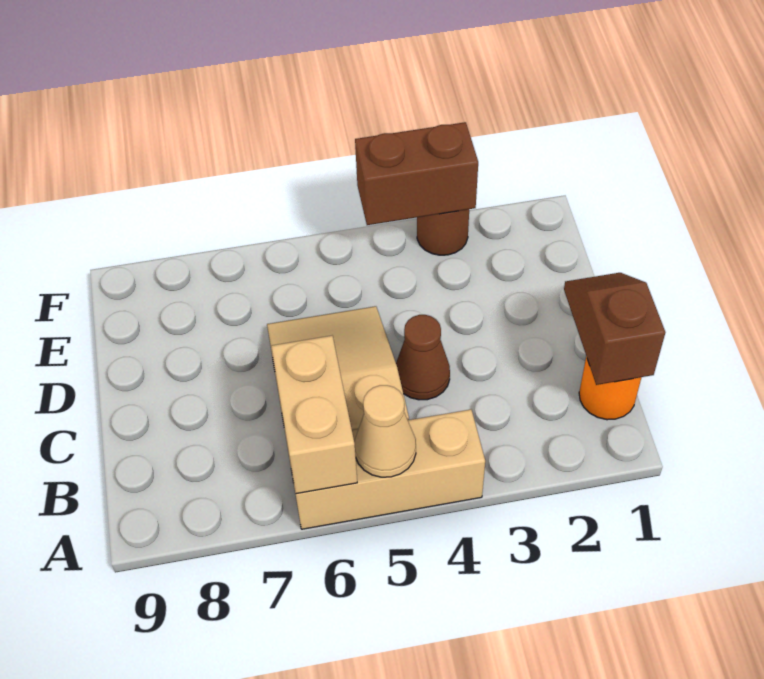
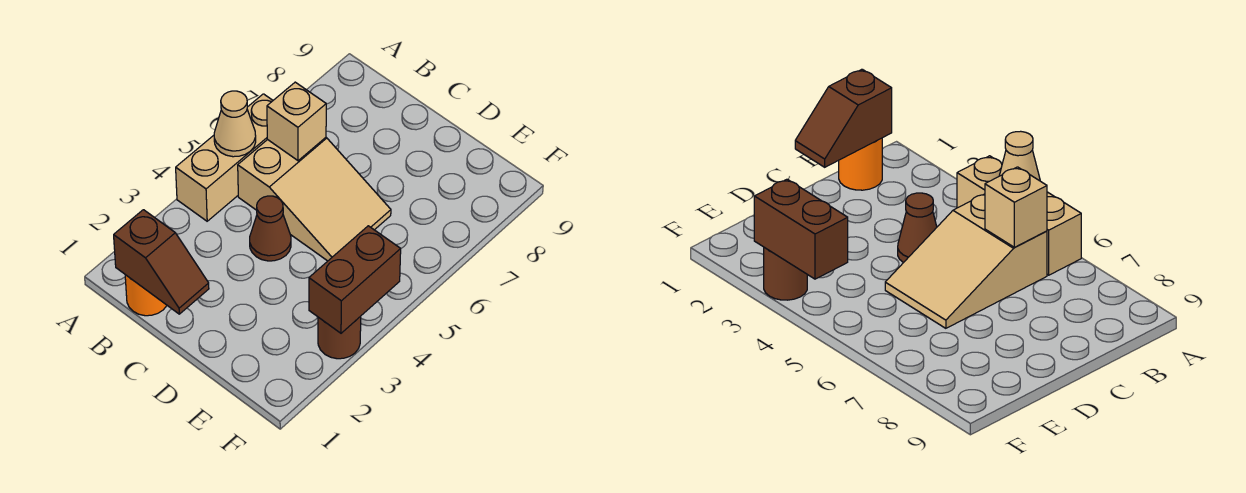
tan 1x2 brick [271,336,357,494] -> tan 1x1 brick [267,82,326,161]

